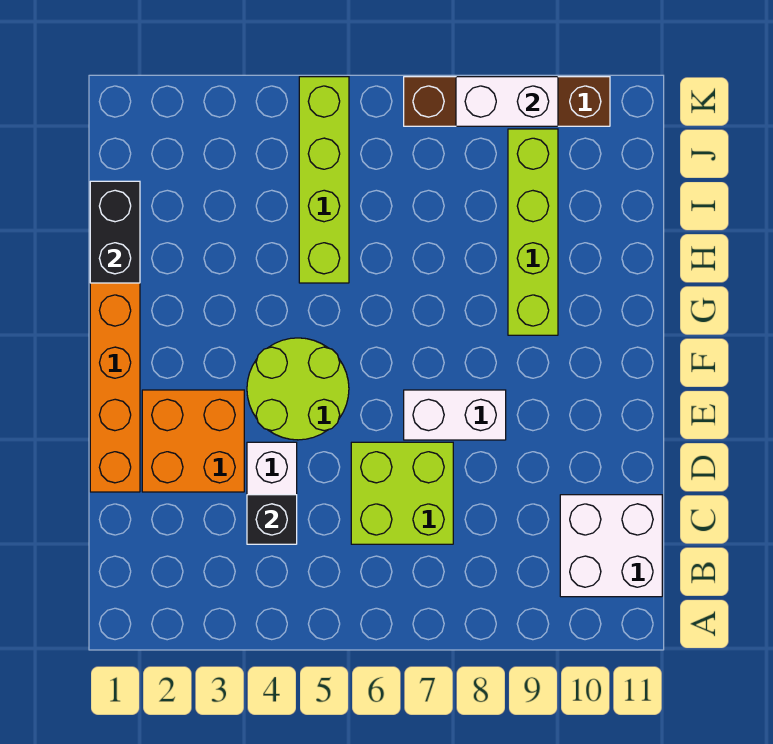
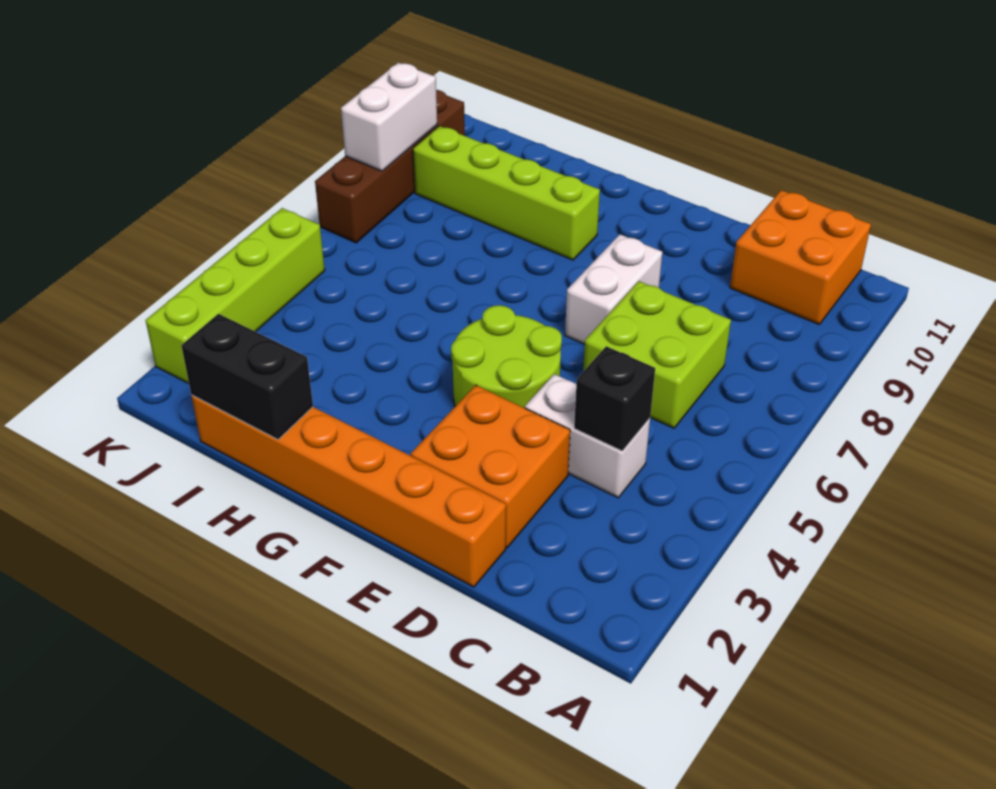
white 2x2 brick [560,495,662,597] -> orange 2x2 brick [730,190,871,324]
lime 1x4 brick [299,77,349,283] -> lime 1x4 brick turned to [145,208,325,384]

